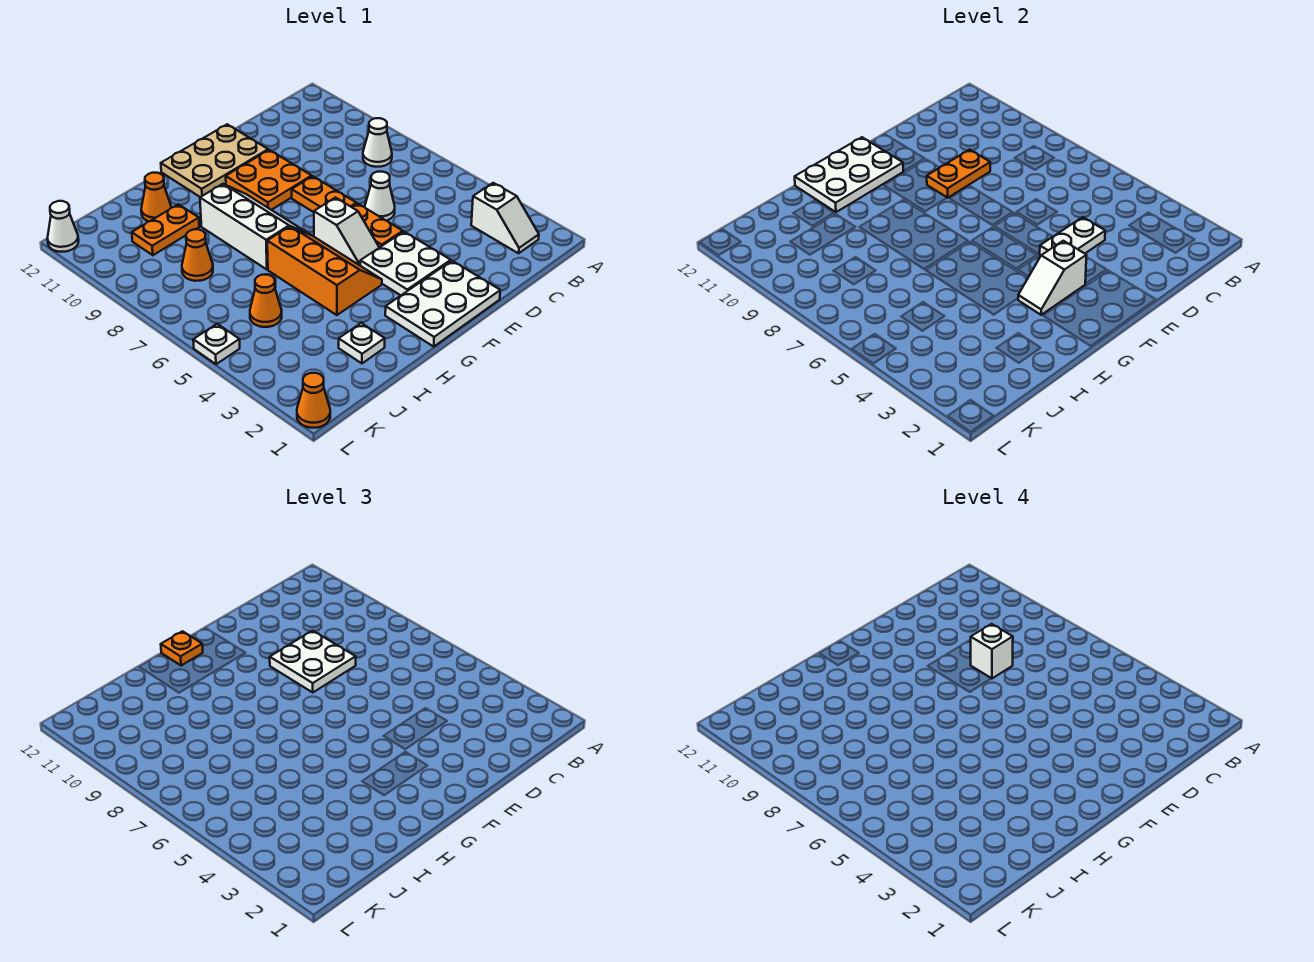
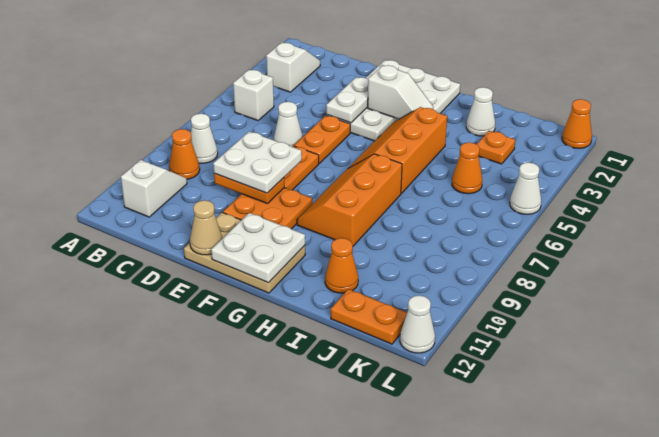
white 1x2 plate [1040,217,1105,255] -> white 1x2 plate turned to [326,77,368,123]
white 1x1 brick [971,624,1013,679] -> white 1x1 brick moved to [233,70,274,121]
none -> tan 1x1 cone [190,200,222,255]
white 1x2 slope [314,198,379,265] -> white 1x2 slope moved to [121,160,187,217]
white 2x3 plate [795,137,903,212] -> white 2x2 plate [211,213,305,283]
white 2x3 slope [200,184,310,269] -> orange 2x3 slope [297,154,402,246]
orange 1x1 plate [161,631,203,666] -> orange 1x1 plate moved to [477,131,515,164]
white 1x1 plate [339,323,385,363] -> white 1x1 cone [466,87,495,136]
orange 1x2 plate [132,204,199,255] -> orange 1x2 plate moved to [331,289,407,344]
orange 1x1 cone [182,229,213,281] -> orange 1x1 cone moved to [169,129,200,179]
white 1x1 plate [193,324,240,364] -> white 1x1 cone [510,162,541,214]

